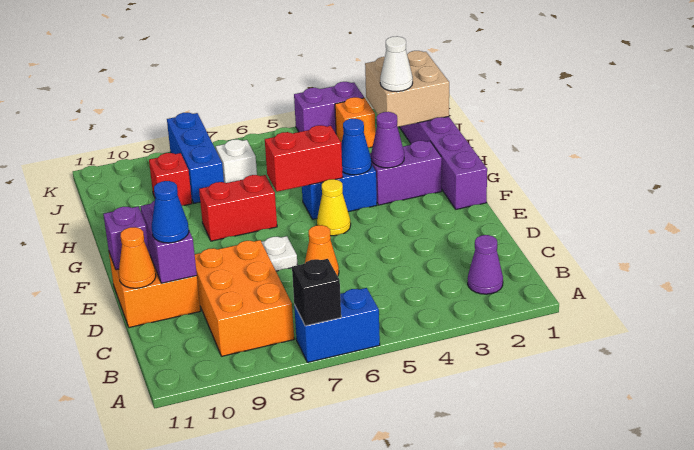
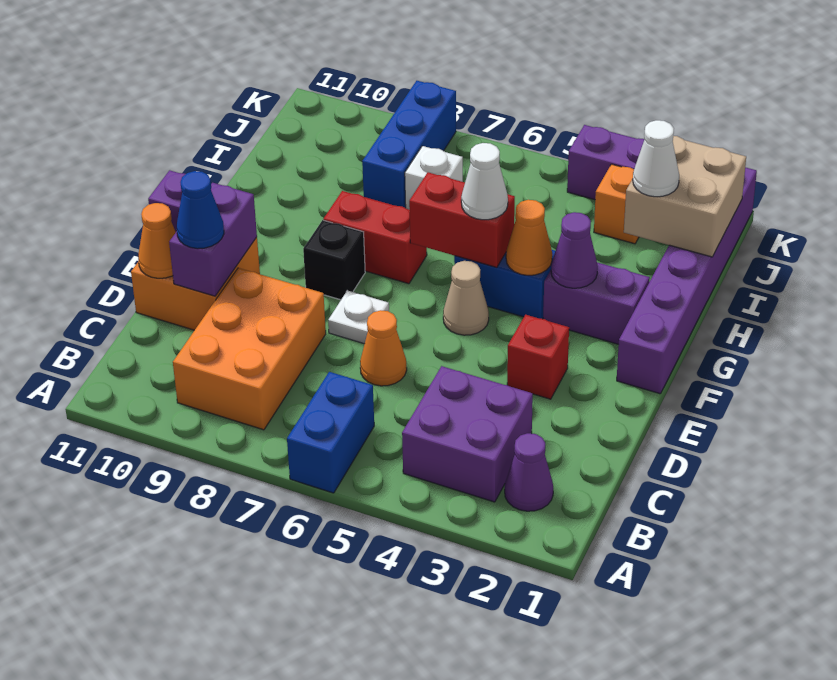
blue 1x2 brick [294,288,380,362] -> blue 1x2 brick turned to [287,372,374,493]
black 1x1 brick [292,259,341,326] -> black 1x1 brick moved to [303,220,365,300]
none -> purple 2x2 brick [402,366,533,502]
yellow 1x1 cone [317,179,351,236] -> tan 1x1 cone [443,261,489,335]
blue 1x1 cone [341,119,371,175] -> orange 1x1 cone [506,200,552,275]
none -> white 1x1 cone [461,143,508,220]
red 1x1 brick [149,153,192,206] -> red 1x1 brick moved to [507,315,569,399]

